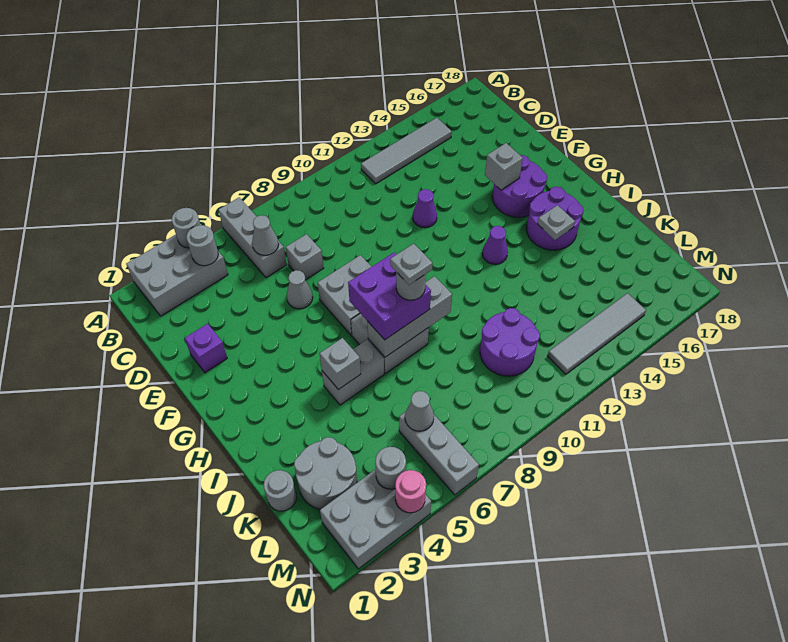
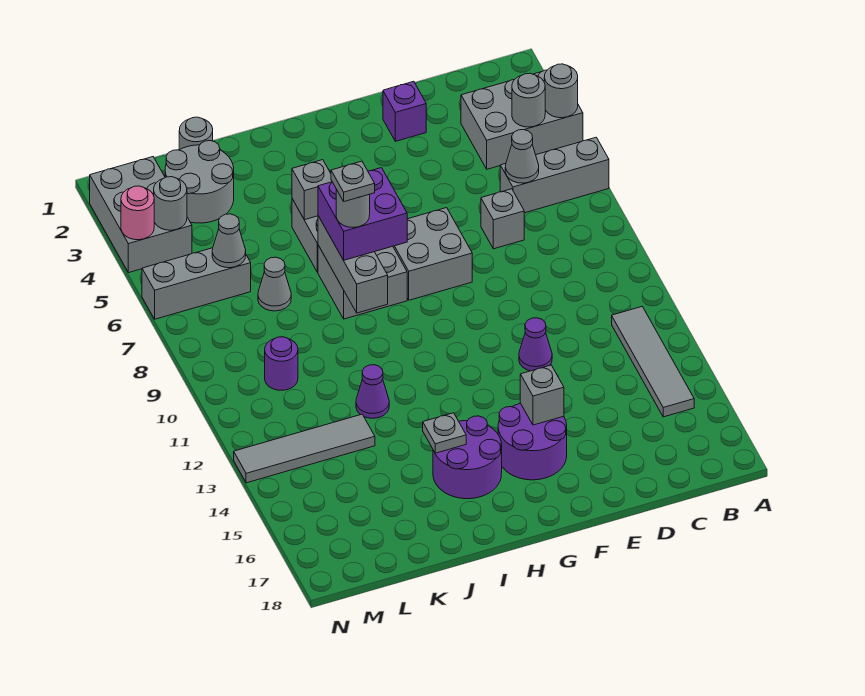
grey 2x3 brick [126,235,228,316] -> grey 2x3 brick turned to [461,70,583,169]
grey 1x1 cone [287,270,313,309] -> grey 1x1 cone moved to [258,257,291,311]
purple 1x1 cone [482,226,508,264] -> purple 1x1 cone moved to [356,365,389,418]
purple 2x2 round brick [480,308,540,376] -> purple 1x1 round brick [265,337,298,390]
grey 1x4 tile [548,293,646,374] -> grey 1x4 tile turned to [234,414,375,483]

